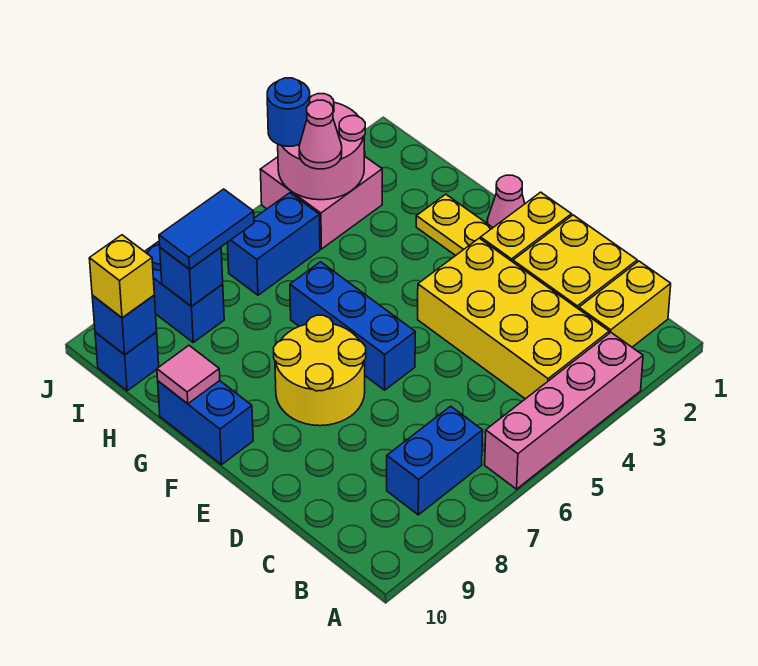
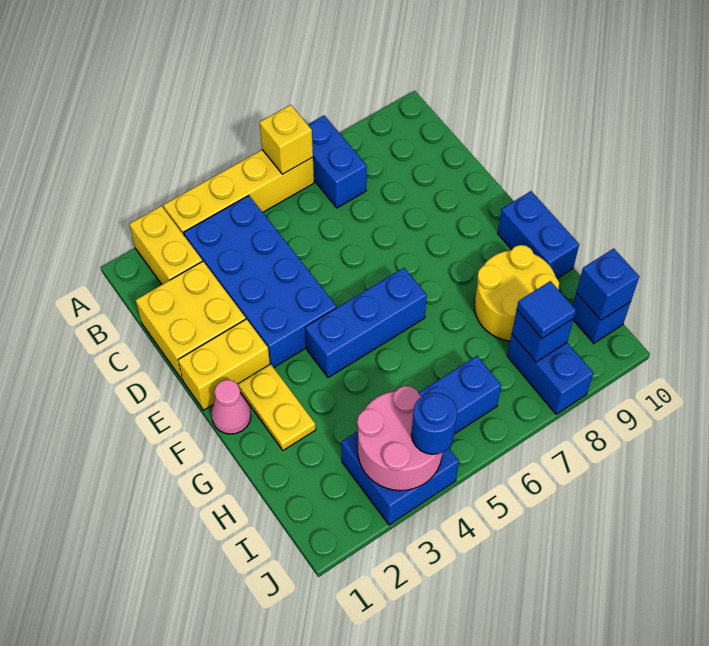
pink 1x4 brick [485,333,643,489] -> yellow 1x4 brick [163,150,314,235]
yellow 1x2 brick [579,261,671,347] -> yellow 1x2 brick turned to [129,206,202,284]
yellow 2x4 brick [418,238,609,399] -> blue 2x4 brick [184,196,337,368]
blue 1x2 brick [387,406,483,515] -> blue 1x2 brick turned to [308,115,367,208]
blue 1x3 brick [290,262,415,390] -> blue 1x3 brick turned to [305,268,427,378]
yellow 2x2 round brick [274,315,366,426] -> yellow 2x2 round brick moved to [475,245,559,341]
pink 1x1 tile [157,346,220,404] -> none
pink 2x2 brick [260,156,382,249] -> blue 2x2 brick [341,432,459,525]
pink 1x1 cone [299,100,342,169] -> none
blue 1x2 tile [159,189,254,269] -> blue 1x1 tile [517,281,576,338]
yellow 1x1 brick [89,235,154,318] -> yellow 1x1 brick moved to [260,105,313,174]

